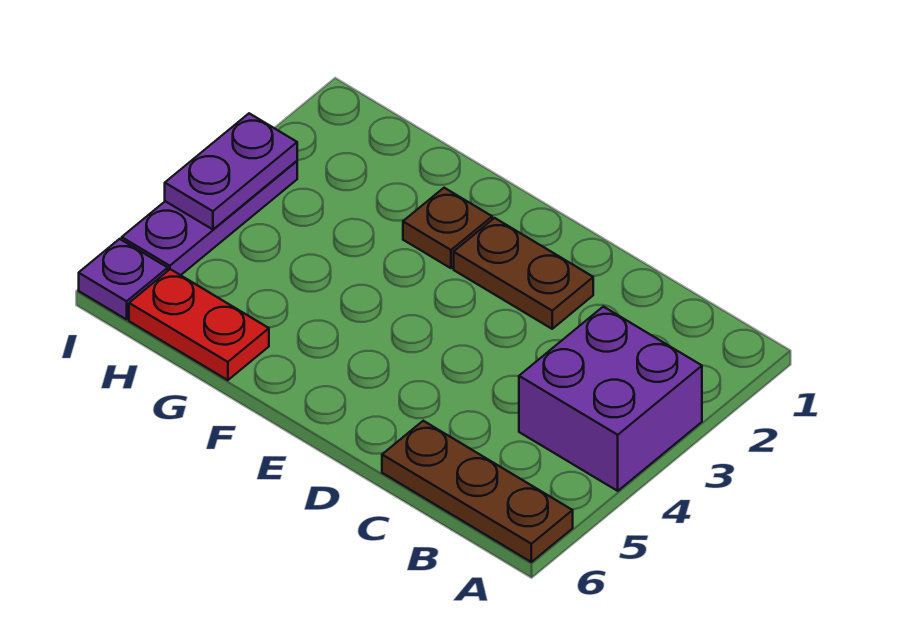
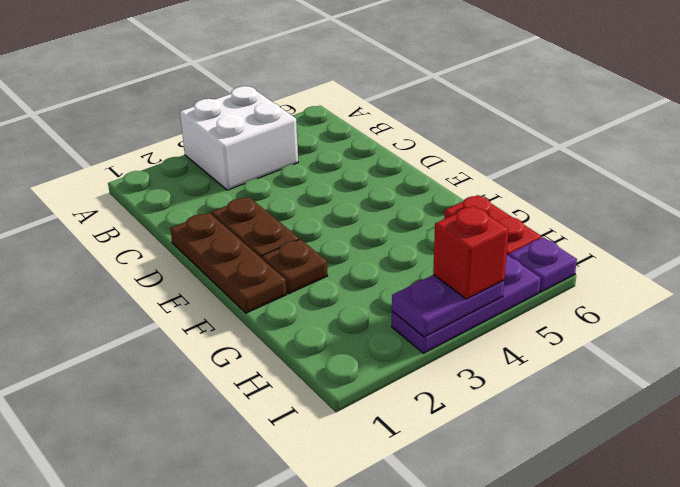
purple 2x2 brick [519,307,702,491] -> white 2x2 brick [180,86,298,190]
brown 1x3 plate [382,421,573,562] -> brown 1x3 plate moved to [170,213,287,313]
none -> red 1x1 brick [433,206,509,299]

